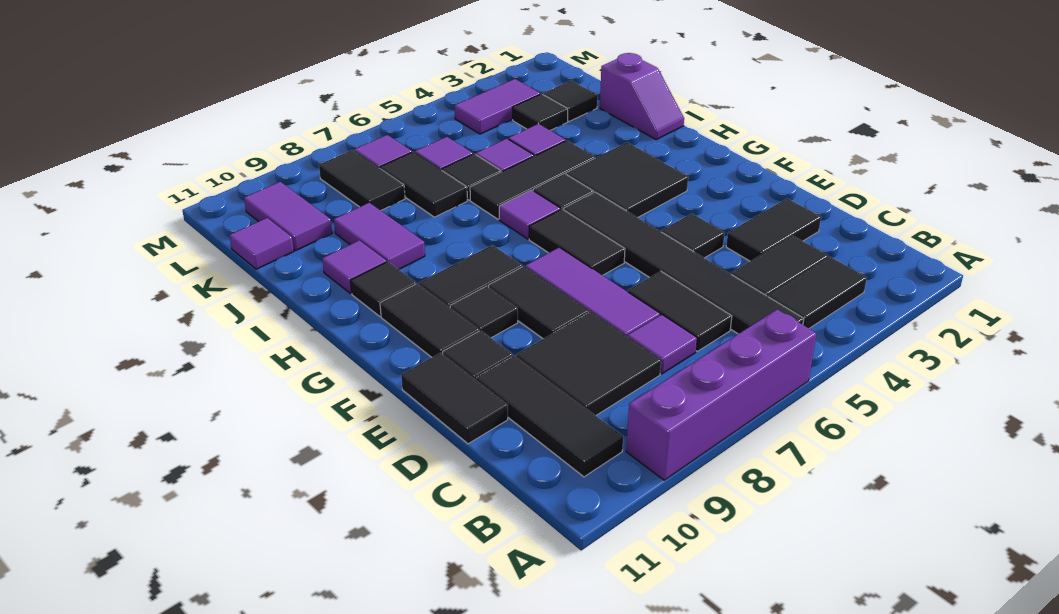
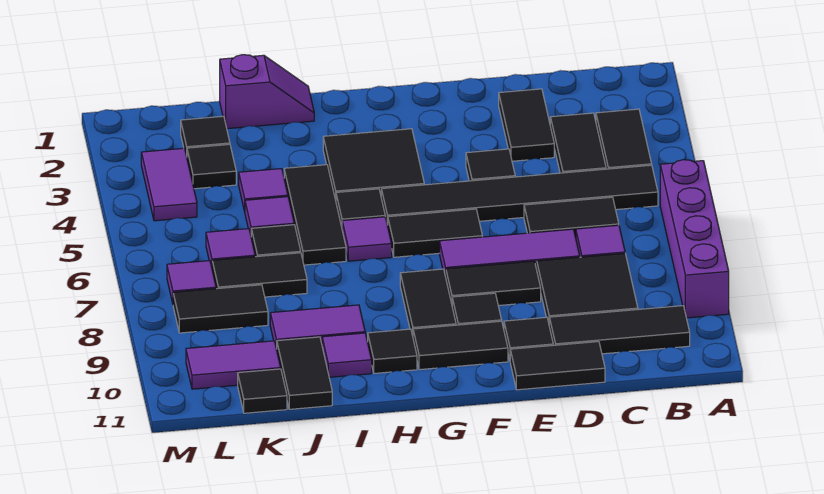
none -> black 1x2 tile [277,337,332,409]
purple 1x1 tile [230,218,294,269] -> black 1x1 tile [238,369,287,413]

